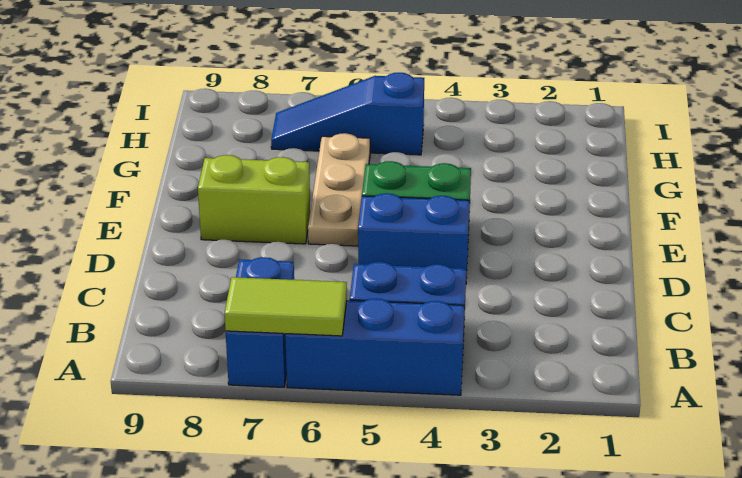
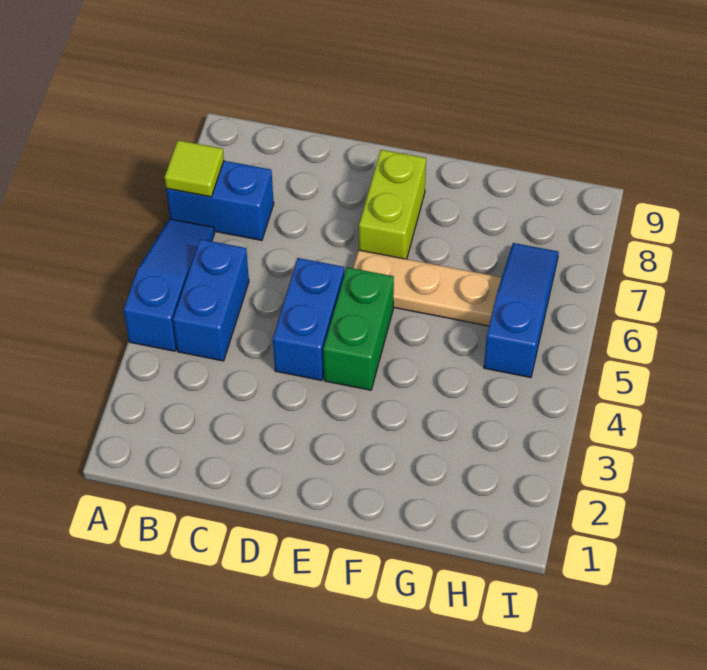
blue 1x3 brick [285,299,465,395] -> blue 1x3 slope [124,219,215,351]
lime 1x2 tile [225,277,347,336] -> lime 1x1 tile [165,140,224,197]

